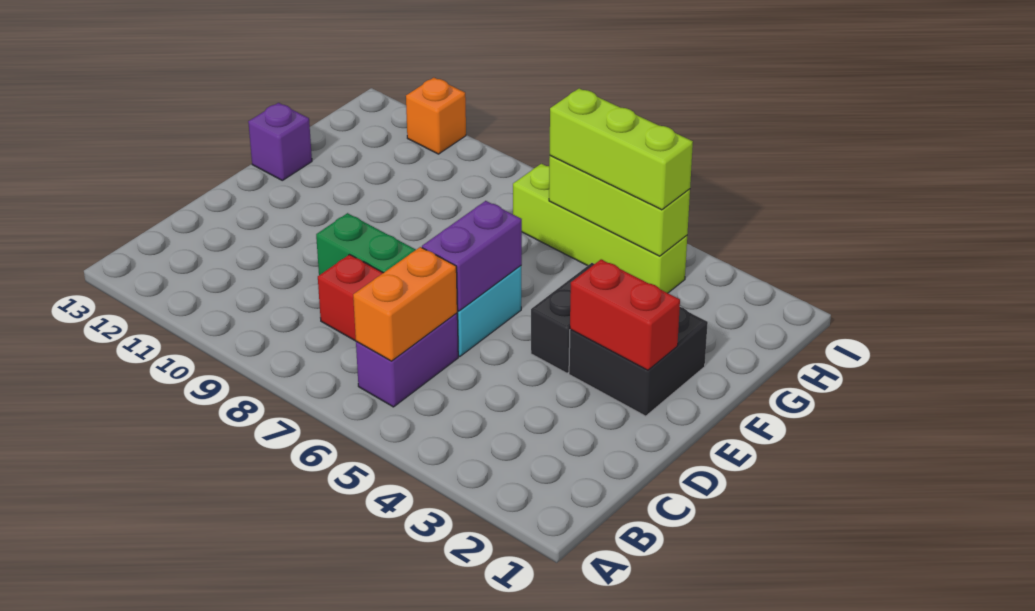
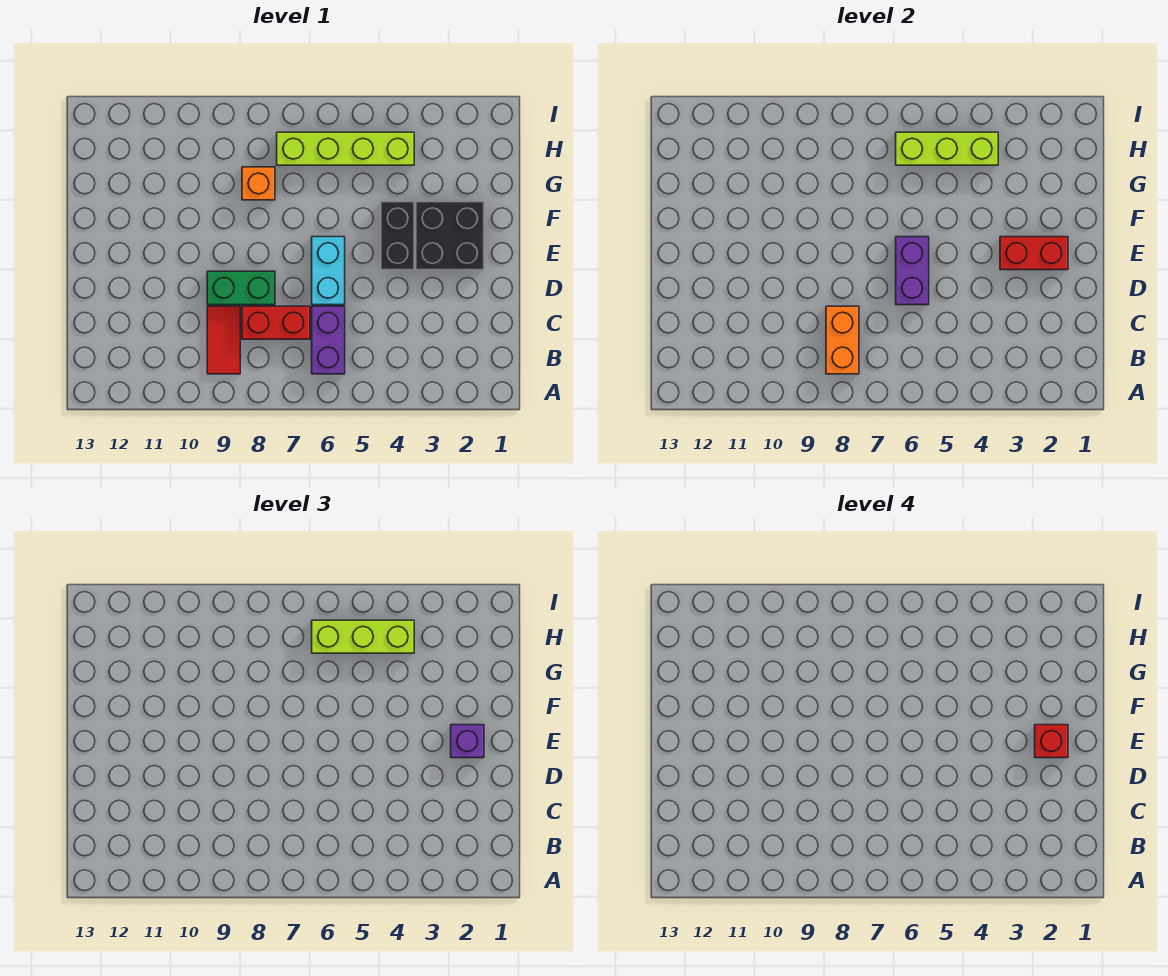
orange 1x2 brick [353,247,457,361] -> orange 1x2 brick moved to [826,306,859,374]
none -> red 1x2 tile [207,306,240,374]
none -> red 1x1 brick [1035,725,1068,758]
purple 1x1 brick [248,103,312,180] -> purple 1x1 brick moved to [451,725,484,758]
orange 1x1 brick [406,78,466,154] -> orange 1x1 brick moved to [242,167,275,200]

